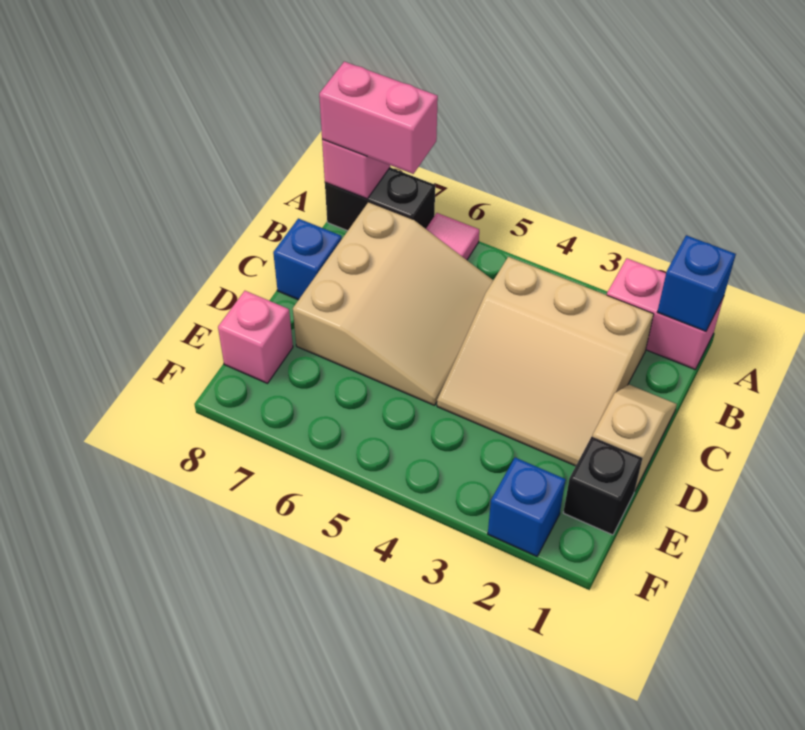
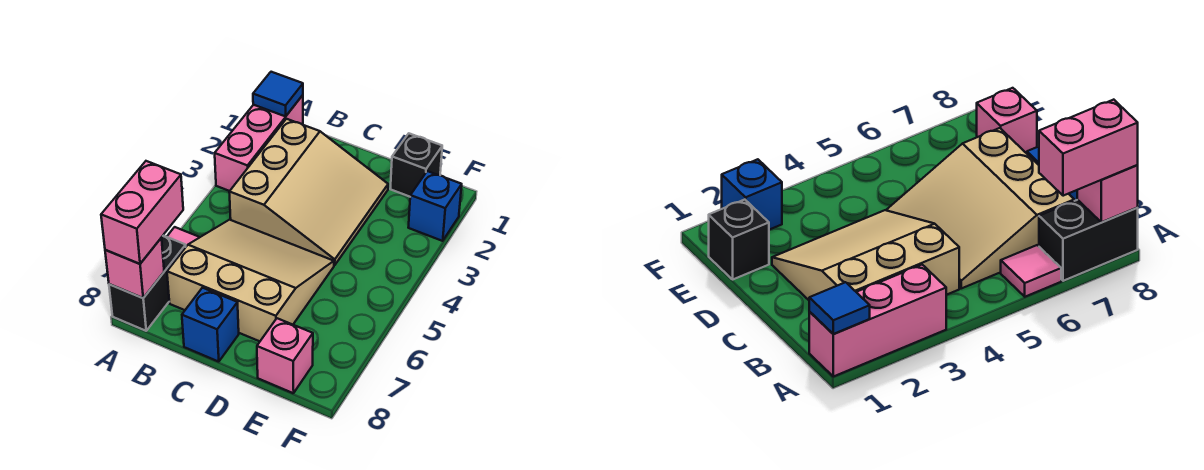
pink 1x2 brick [607,258,724,369] -> pink 1x3 brick [215,95,303,191]
blue 1x1 brick [657,235,736,331] -> blue 1x1 tile [253,72,303,116]
tan 1x2 slope [592,385,677,490] -> none

